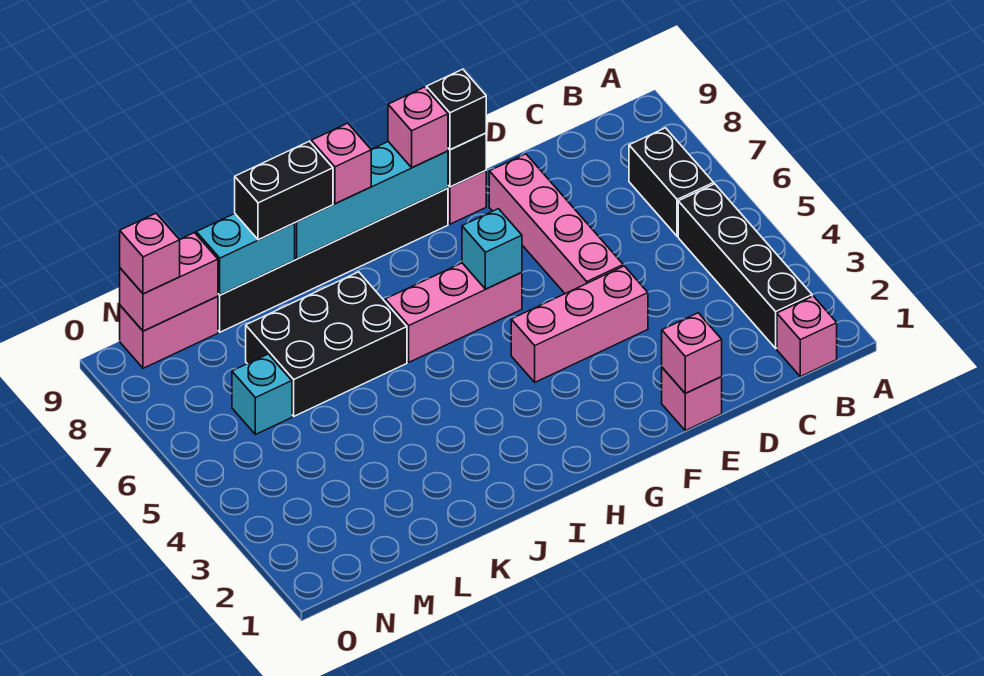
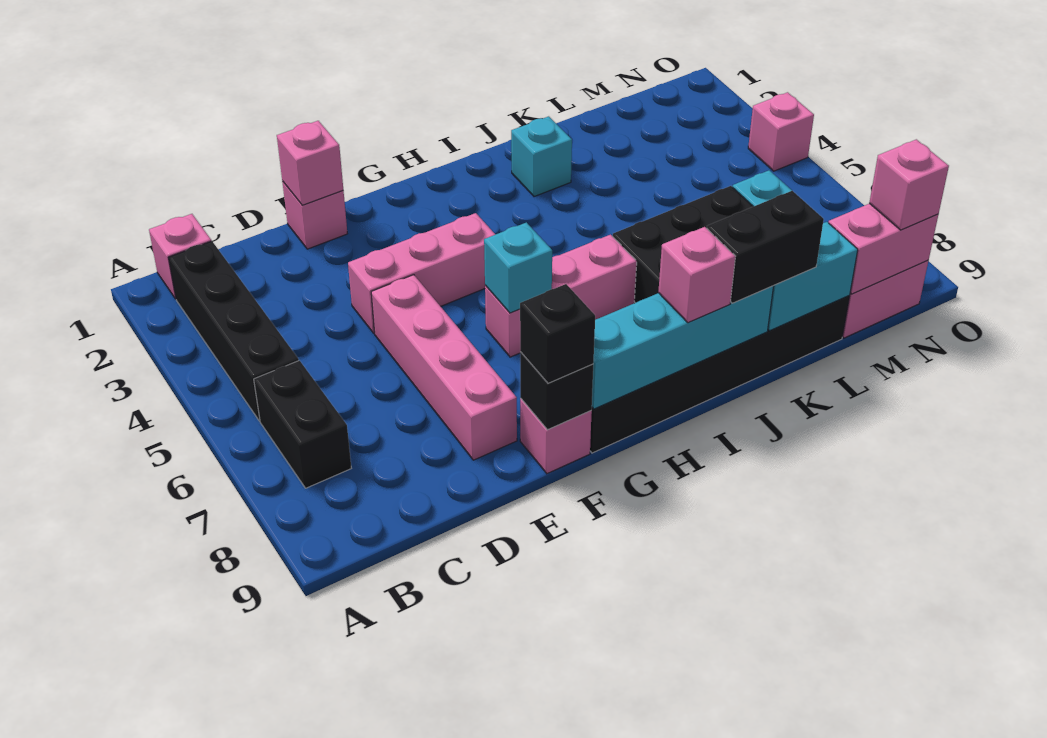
pink 1x1 brick [388,87,448,168] -> pink 1x1 brick moved to [748,92,814,171]
none -> cyan 1x1 brick [511,116,572,197]

